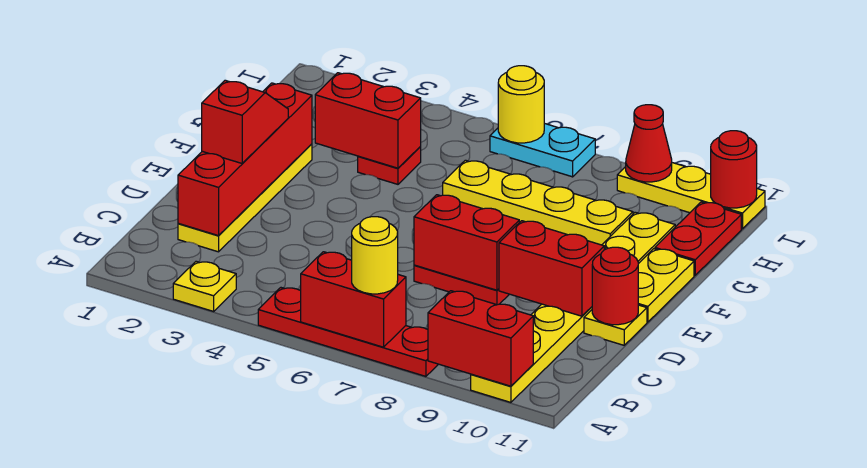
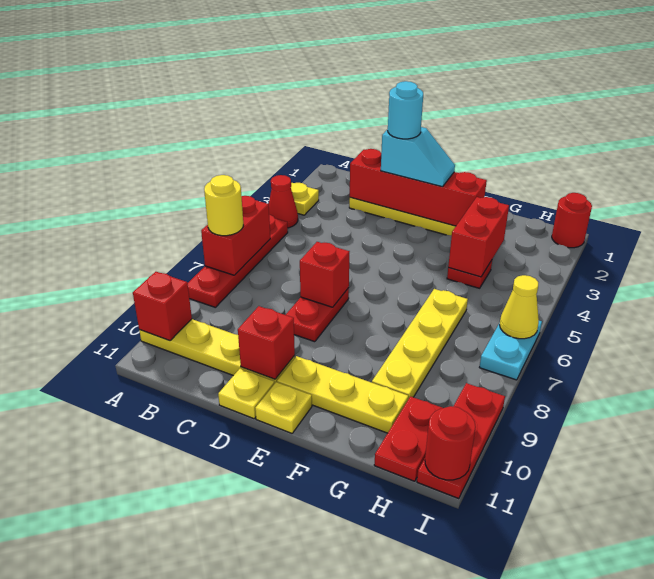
red 1x2 brick [428,291,533,386] -> red 1x1 brick [133,272,192,341]
red 1x2 slope [202,80,288,163] -> cyan 1x2 slope [381,127,455,187]
none -> cyan 1x1 round brick [388,81,423,139]
red 1x2 brick [414,195,519,290] -> red 1x1 brick [300,242,349,307]
red 1x2 brick [499,221,604,316] -> red 1x1 brick [238,306,295,379]
red 1x1 round brick [592,247,638,325] -> red 1x1 round brick moved to [552,193,592,248]
yellow 1x2 plate [638,249,694,322] -> yellow 1x1 plate [255,382,312,433]
red 1x2 plate [655,202,741,275] -> red 1x2 plate turned to [374,396,442,481]
yellow 1x1 round brick [498,66,544,143] -> yellow 1x1 cone [500,275,539,339]
yellow 1x3 plate [617,163,765,229] -> red 1x3 plate [417,383,505,499]
red 1x1 cone [626,105,672,182] -> red 1x1 cone moved to [269,175,298,228]

